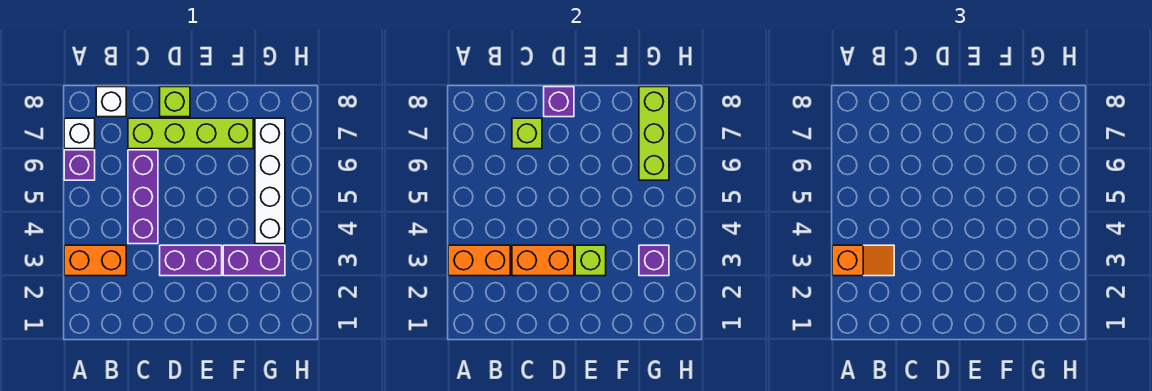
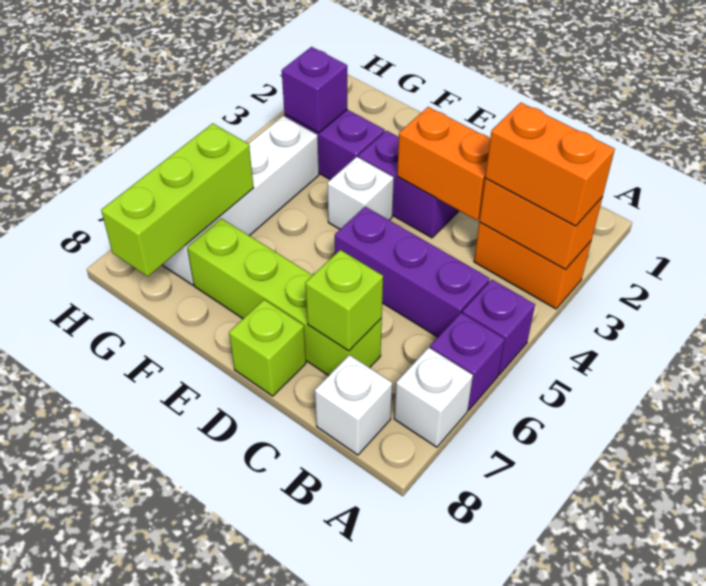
orange 1x2 slope [832,245,894,276] -> orange 1x2 brick [485,103,615,226]
purple 1x3 brick [128,150,158,244] -> purple 1x3 brick turned to [335,207,490,337]
purple 1x1 brick [544,87,574,117] -> purple 1x1 brick moved to [462,280,535,375]
lime 1x1 brick [575,245,606,276] -> none
none -> white 1x1 brick [327,157,394,229]

